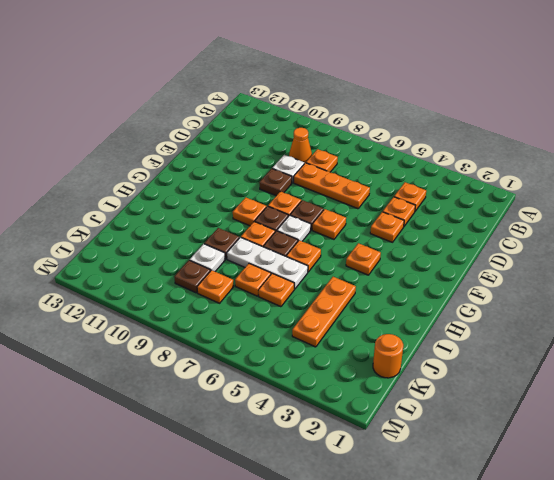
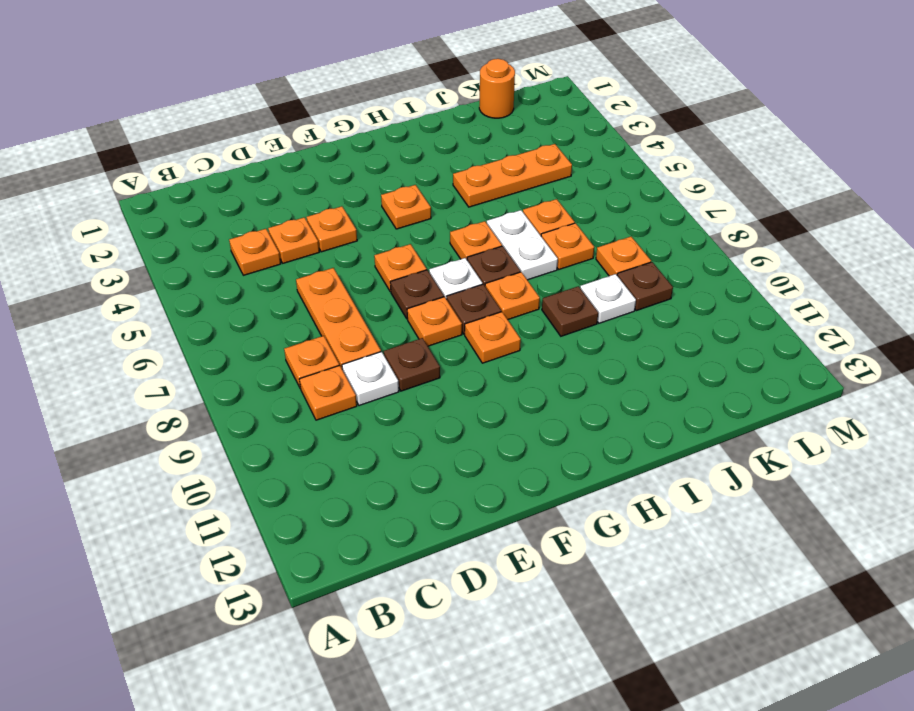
orange 1x1 cone [289,128,312,164] -> orange 1x1 plate [300,365,357,420]
white 1x3 plate [227,237,308,289] -> white 1x2 plate [487,210,558,280]

